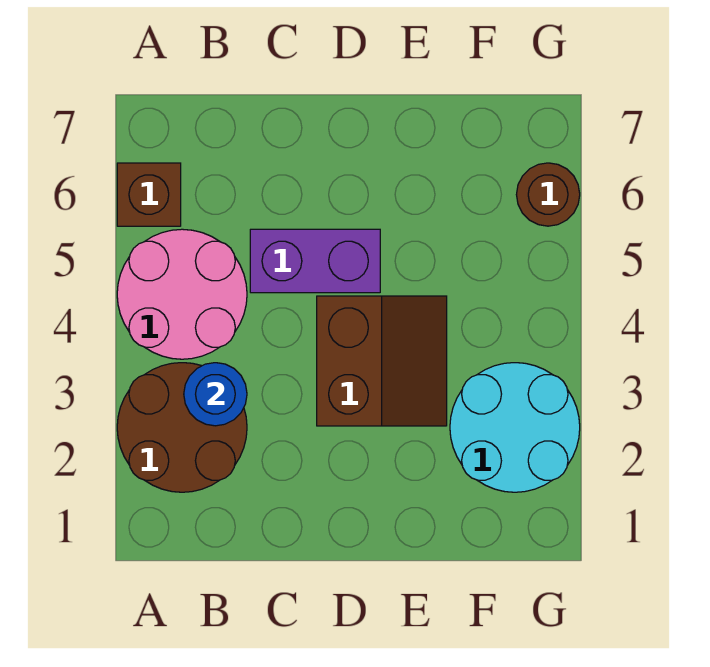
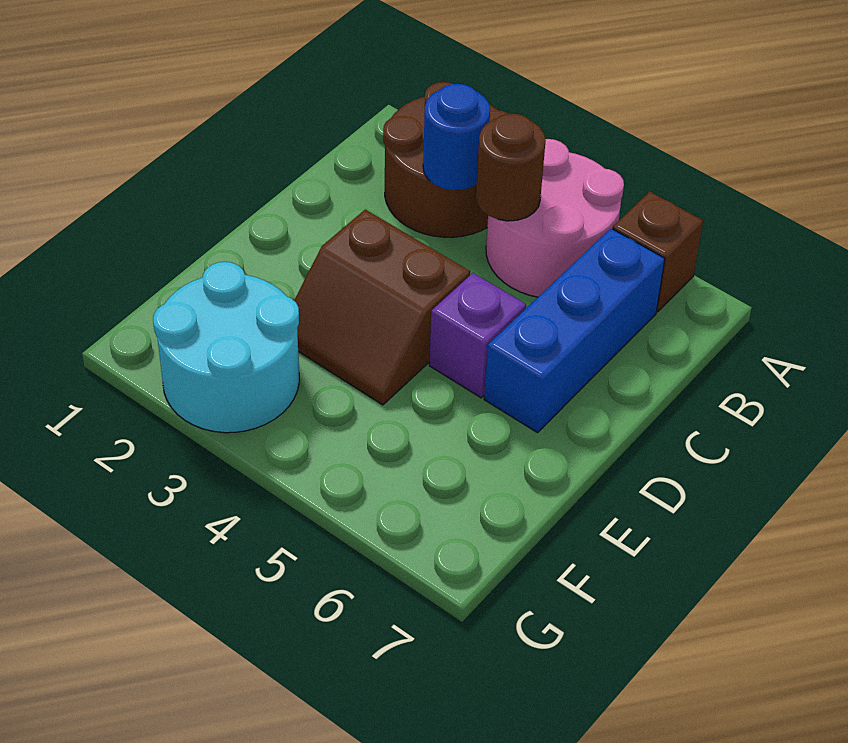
none -> blue 1x3 brick [484,228,665,433]
purple 1x2 brick [250,229,380,293] -> purple 1x1 brick [429,273,526,398]
brown 1x1 round brick [516,163,580,226] -> brown 1x1 round brick moved to [476,113,546,221]

